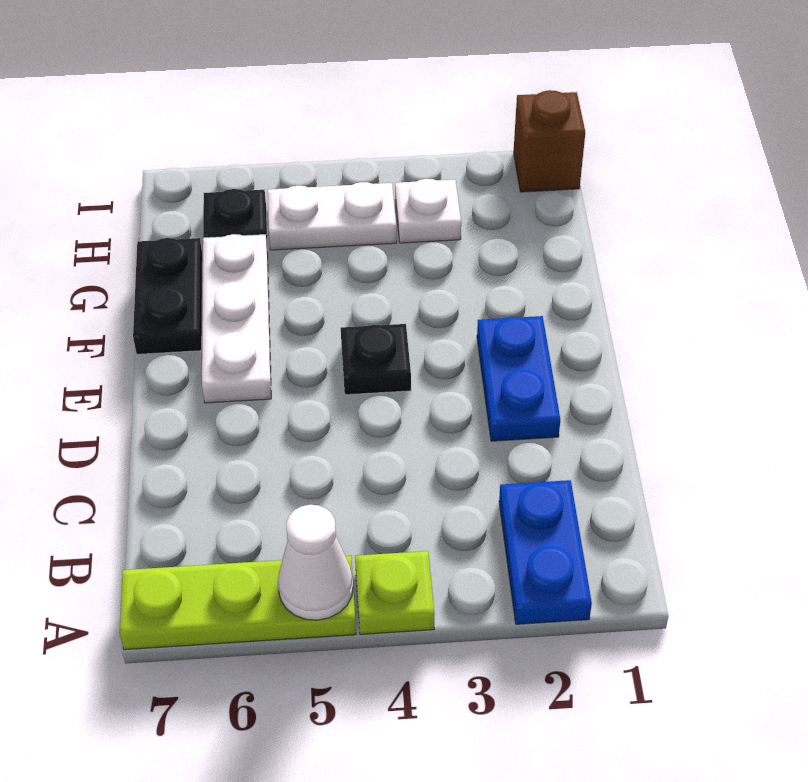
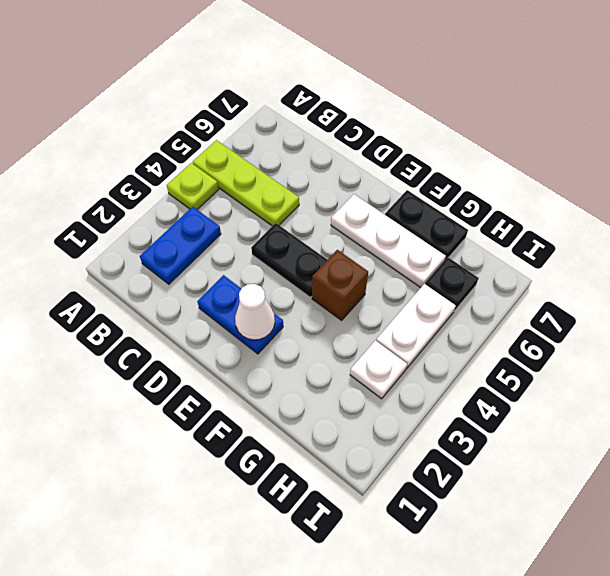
blue 1x2 plate [499,480,592,624] -> blue 1x2 plate turned to [140,207,221,284]
lime 1x3 plate [120,556,356,650] -> lime 1x3 plate turned to [193,140,299,226]
white 1x1 cone [278,505,353,620] -> white 1x1 cone moved to [235,284,275,340]
black 1x1 plate [341,324,411,395] -> black 1x2 plate [251,223,327,297]
brown 1x1 brick [514,90,585,192] -> brown 1x1 brick moved to [312,250,368,320]

